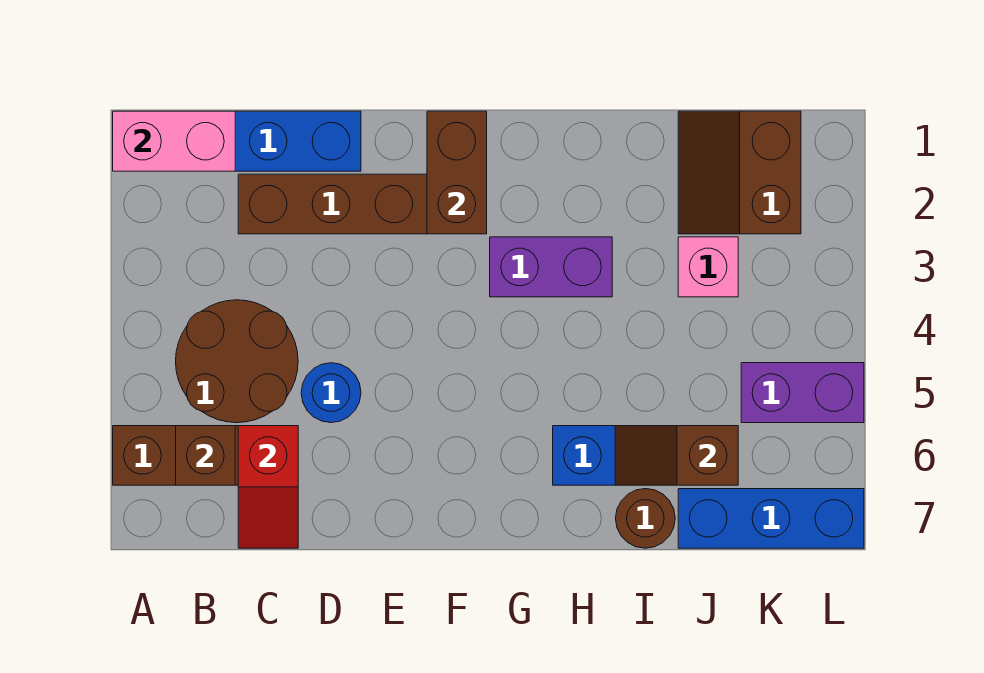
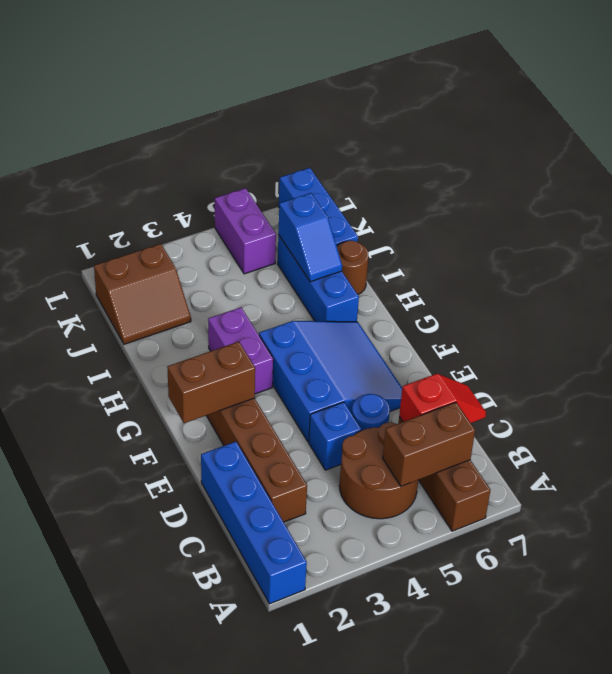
pink 1x2 brick [113,111,235,171] -> none
brown 1x1 brick [176,426,235,485] -> brown 1x2 brick [383,402,475,486]
none -> blue 1x1 brick [309,402,361,470]
none -> blue 3x3 slope [259,321,402,442]
brown 1x2 slope [615,426,738,485] -> blue 1x2 slope [278,193,342,282]
pink 1x1 brick [678,237,738,297] -> none

